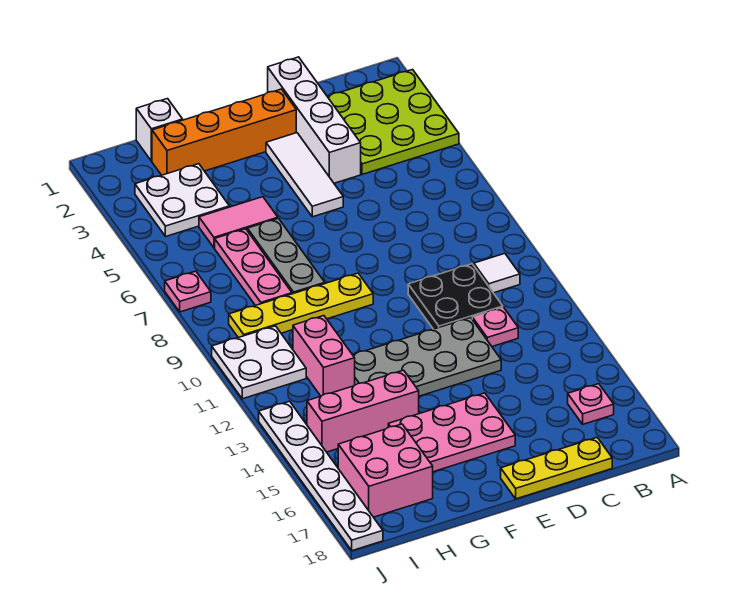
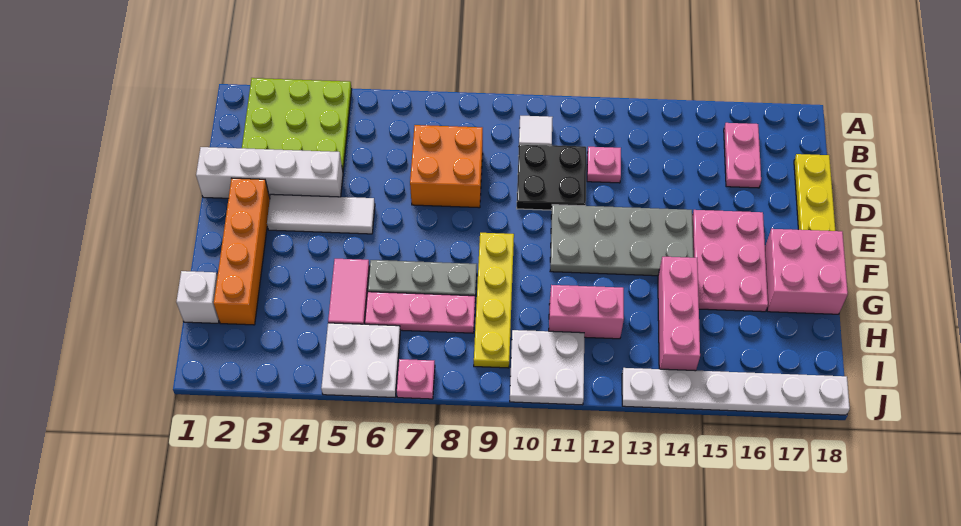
pink 1x1 plate [568,384,614,424] -> pink 1x2 plate [724,123,761,188]
none -> orange 2x2 brick [410,125,483,208]
grey 2x4 plate [353,318,501,396] -> grey 2x4 plate turned to [550,205,693,276]
white 2x2 plate [135,164,229,237] -> white 2x2 plate moved to [321,323,400,398]
pink 2x2 brick [338,424,433,517] -> pink 2x2 brick moved to [765,229,848,314]

